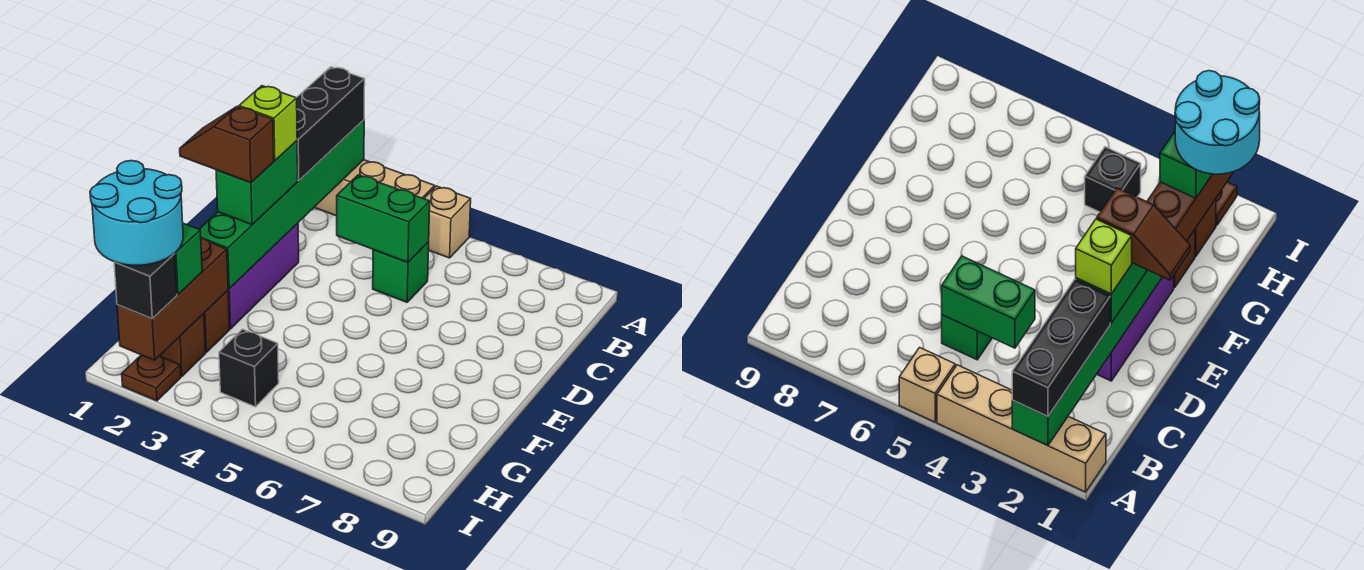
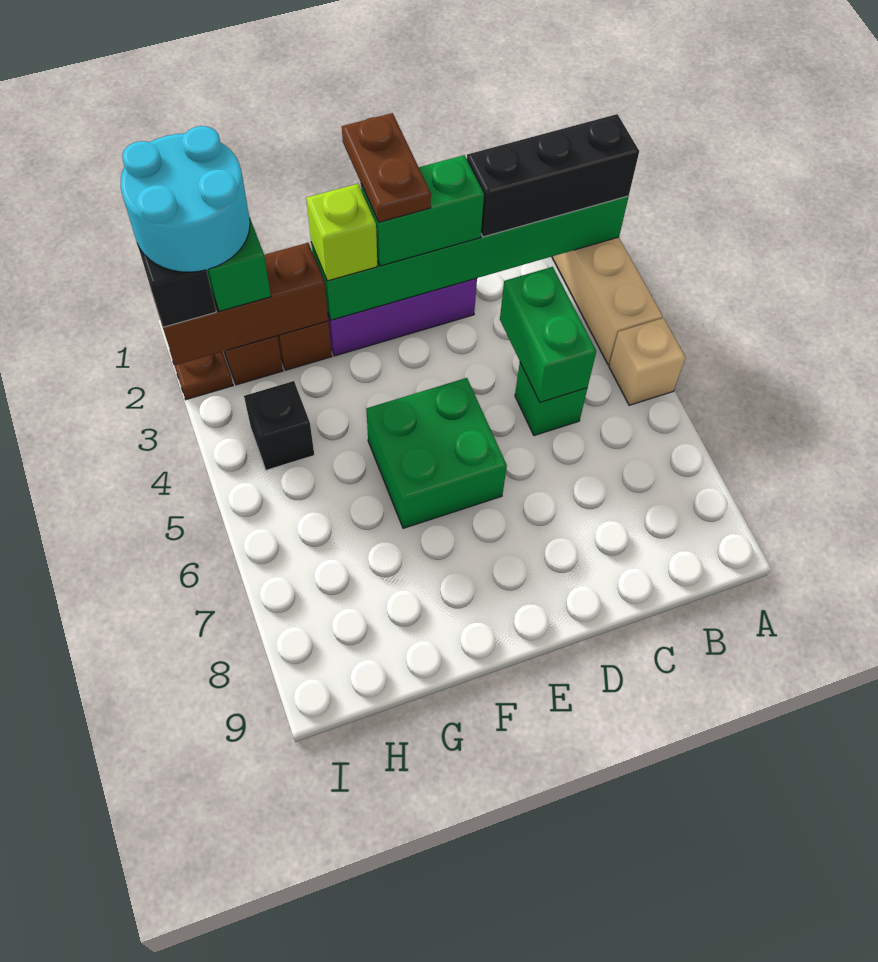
lime 1x1 brick [239,86,297,161] -> lime 1x1 brick moved to [306,184,377,281]
brown 1x2 slope [180,106,274,183] -> brown 1x2 plate [342,113,431,222]
none -> green 2x2 brick [366,378,507,528]

